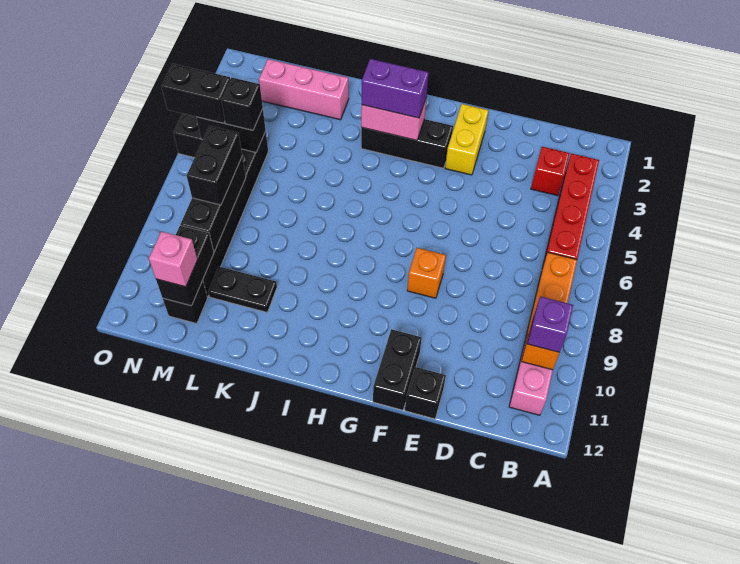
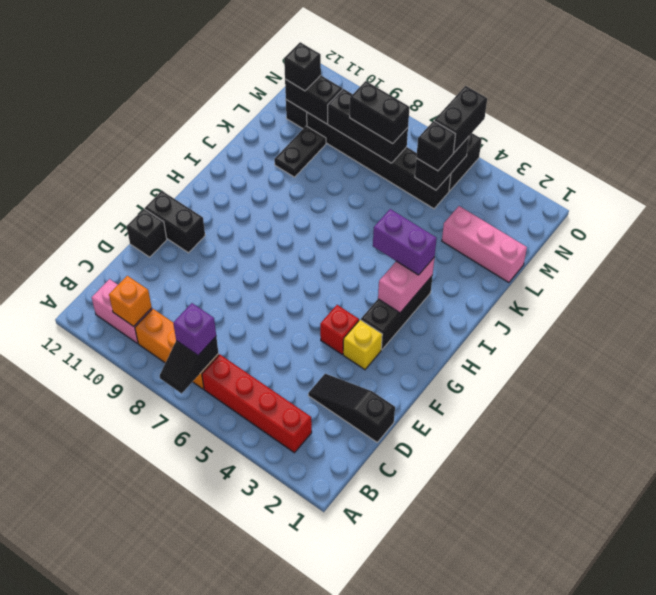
none -> black 1x2 slope [160,337,218,393]
purple 1x1 brick [527,296,573,353] -> purple 1x1 brick moved to [173,303,216,355]
red 1x1 brick [531,147,570,196] -> red 1x1 brick moved to [320,305,359,354]
none -> black 1x3 slope [308,374,395,442]
yellow 1x2 brick [445,104,488,175] -> yellow 1x1 brick [343,320,382,370]
orange 1x1 brick [407,248,446,298] -> none
purple 1x2 brick [362,59,429,118] -> purple 1x2 brick turned to [373,209,437,275]
pink 1x3 brick [259,59,349,120] -> pink 1x3 brick turned to [442,206,527,283]
pink 1x1 brick [149,231,197,287] -> black 1x1 brick [284,42,321,91]

